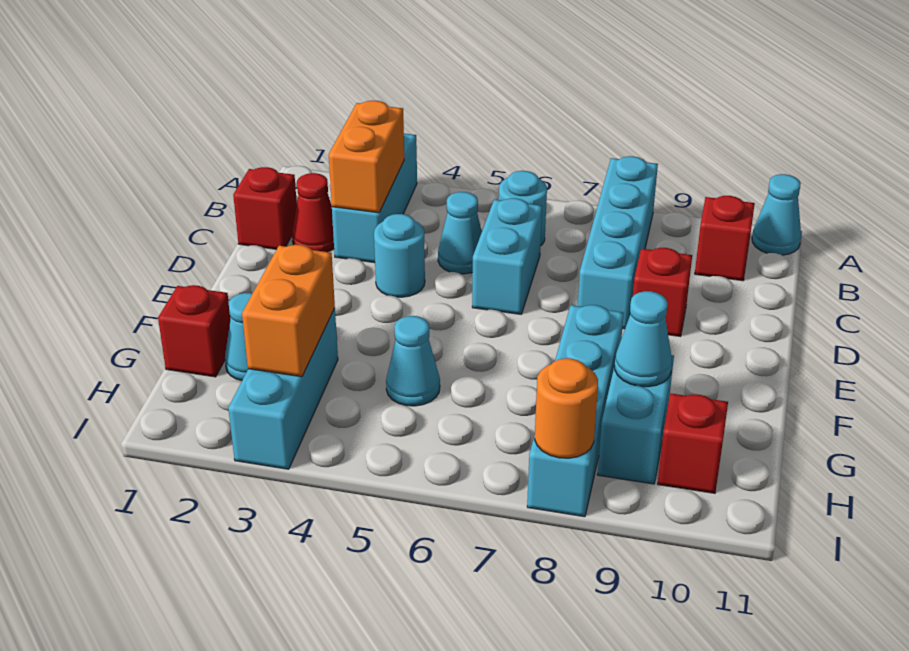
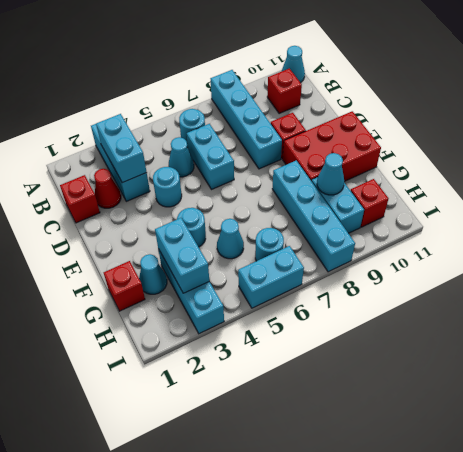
orange 1x2 brick [329,100,404,213] -> cyan 1x2 brick [96,114,147,183]
none -> red 2x3 brick [283,111,381,181]
none -> cyan 1x1 round brick [177,208,206,247]
orange 1x2 brick [242,245,335,377] -> cyan 1x2 brick [155,218,209,293]
none -> cyan 1x1 round brick [255,228,284,261]
none -> cyan 1x2 brick [238,246,304,308]
orange 1x1 round brick [535,358,598,458] -> none

